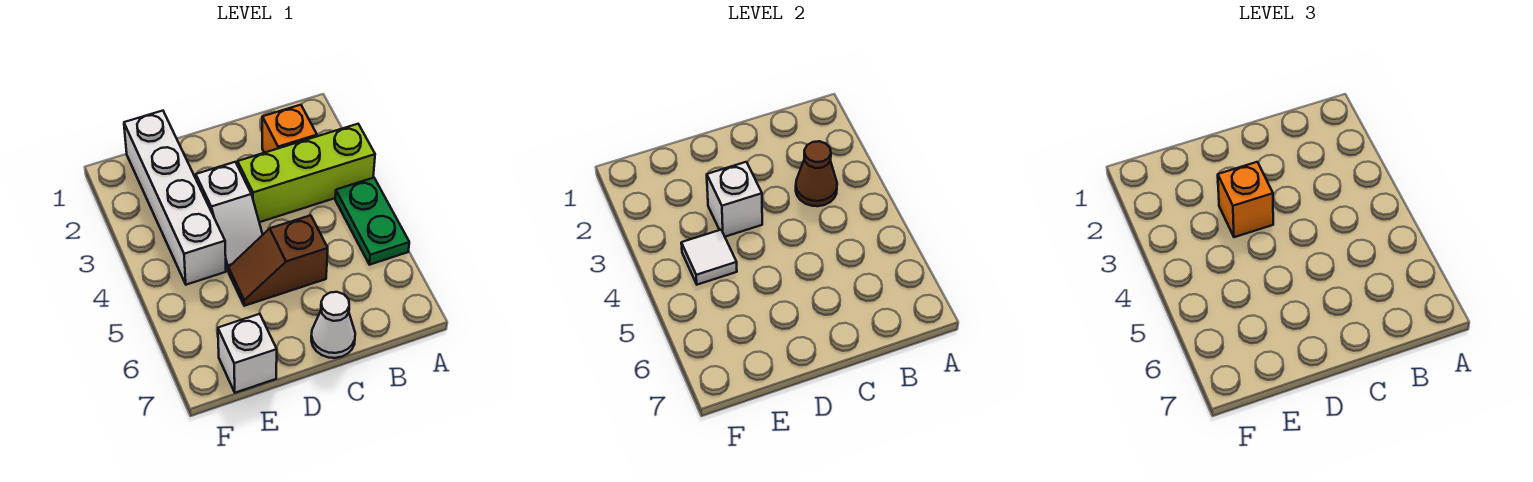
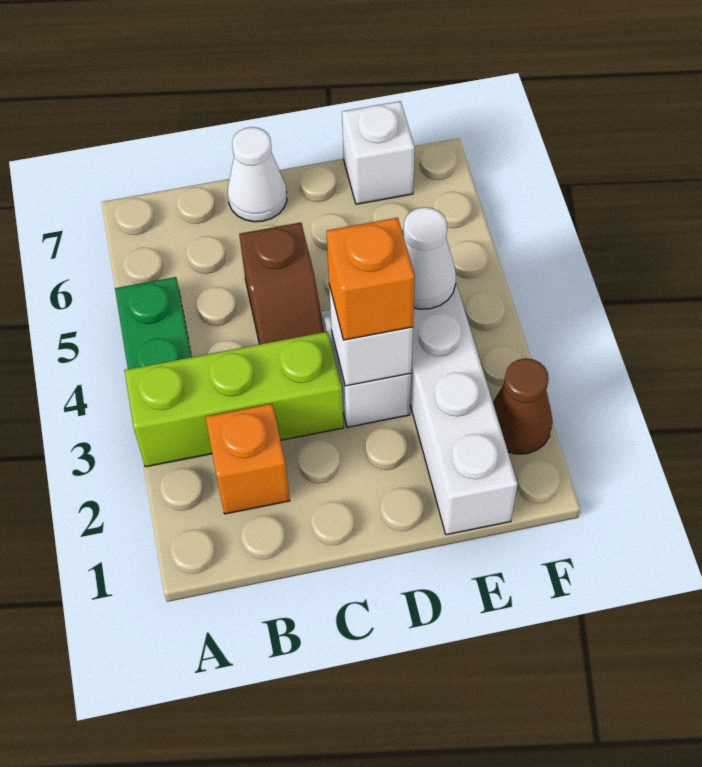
brown 1x1 cone [796,141,837,206] -> brown 1x1 cone moved to [493,358,553,454]
brown 1x2 slope [229,215,328,306] -> brown 1x2 slope turned to [239,222,324,344]
white 1x1 tile [681,230,737,285] -> white 1x1 cone [404,207,456,309]

